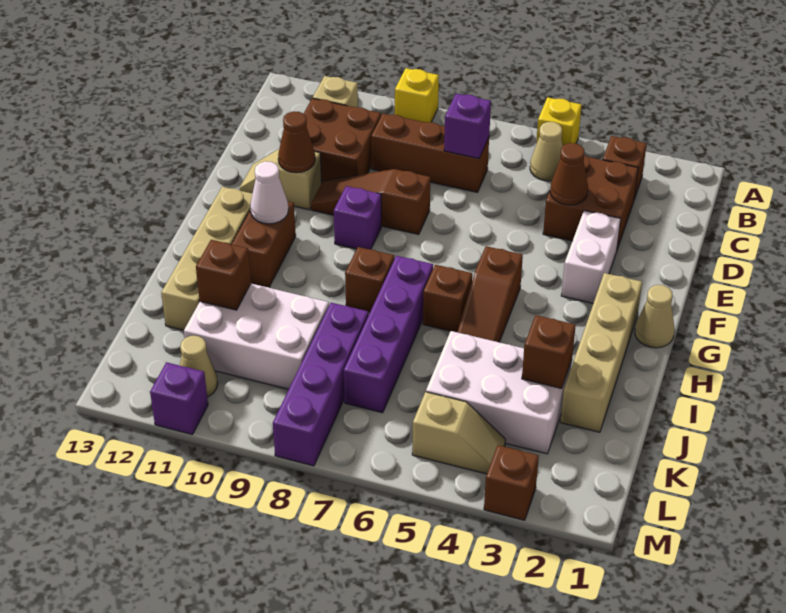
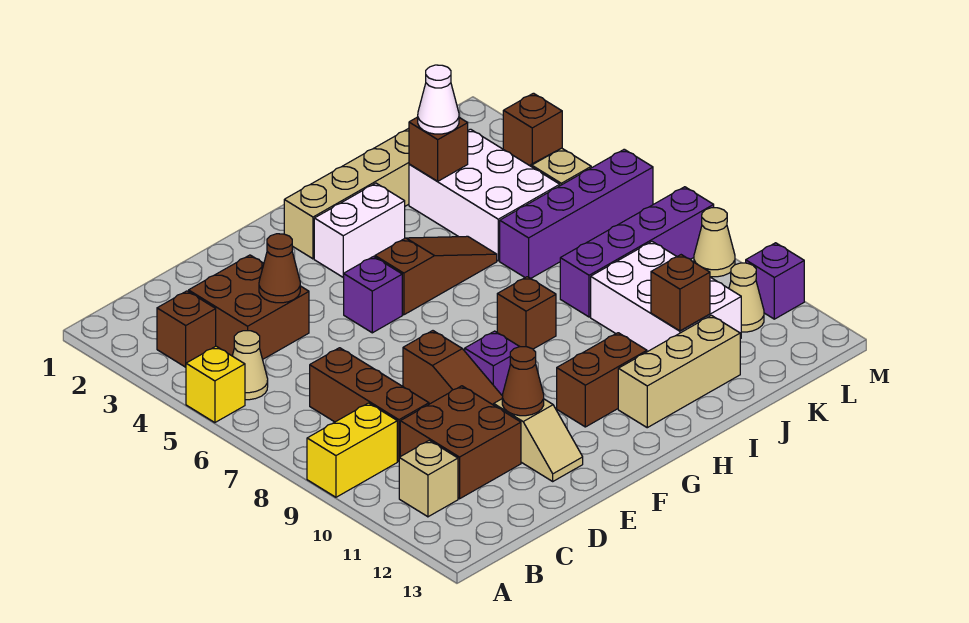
yellow 1x1 brick [395,68,439,123] -> yellow 1x2 brick [307,403,397,497]
purple 1x1 brick [444,94,491,159] -> purple 1x1 brick moved to [343,257,402,333]
white 1x2 brick [561,211,621,303] -> white 1x2 brick moved to [314,183,405,277]
tan 1x1 cone [635,285,674,348] -> tan 1x1 cone moved to [694,208,735,277]
white 1x1 cone [250,161,288,224] -> white 1x1 cone moved to [418,65,459,134]
tan 1x4 brick [161,187,253,330] -> tan 1x3 brick [618,315,740,428]
brown 1x1 brick [423,265,472,332] -> none
purple 1x4 brick [344,256,433,413] -> purple 1x4 brick moved to [500,149,653,278]

